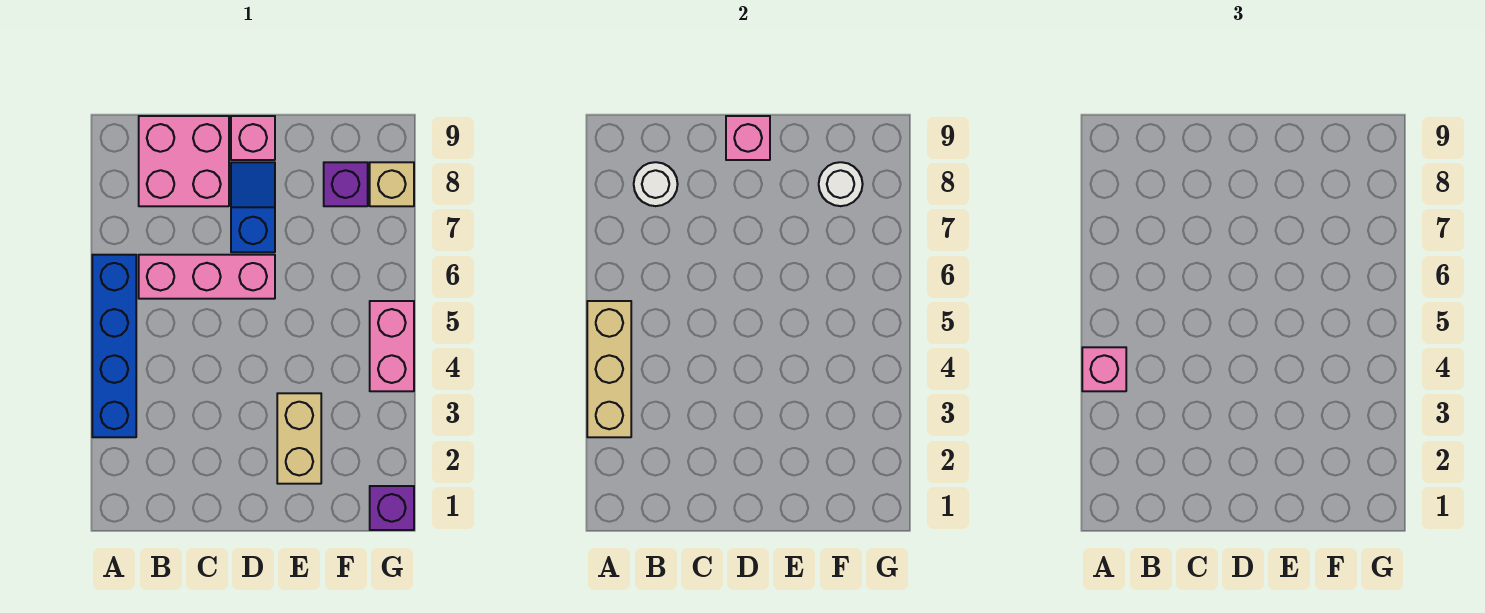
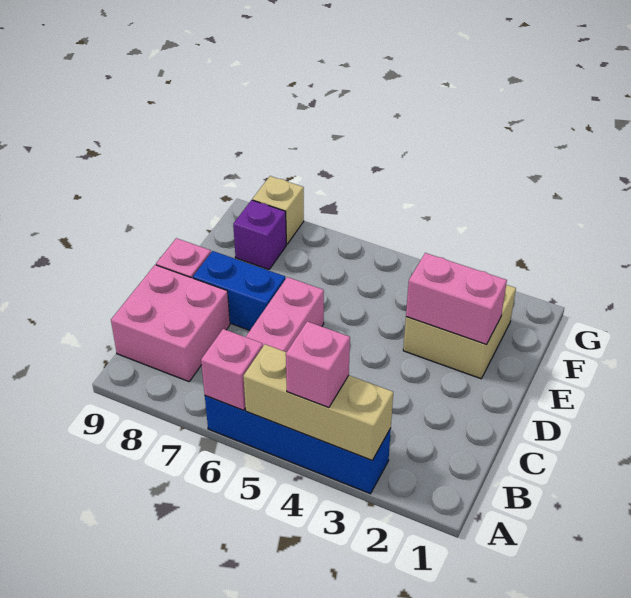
white 1x1 round brick [634,162,678,206] -> none
blue 1x2 slope [231,162,275,252] -> blue 1x2 brick [193,251,285,330]
pink 1x1 brick [726,116,770,160] -> pink 1x1 brick moved to [201,329,263,410]
tan 1x2 brick [277,393,321,484] -> tan 2x2 brick [403,285,516,379]
white 1x1 round brick [819,162,863,206] -> none
purple 1x1 brick [370,486,414,530] -> none
pink 1x2 brick [370,301,414,391] -> pink 1x2 brick moved to [406,253,507,344]

